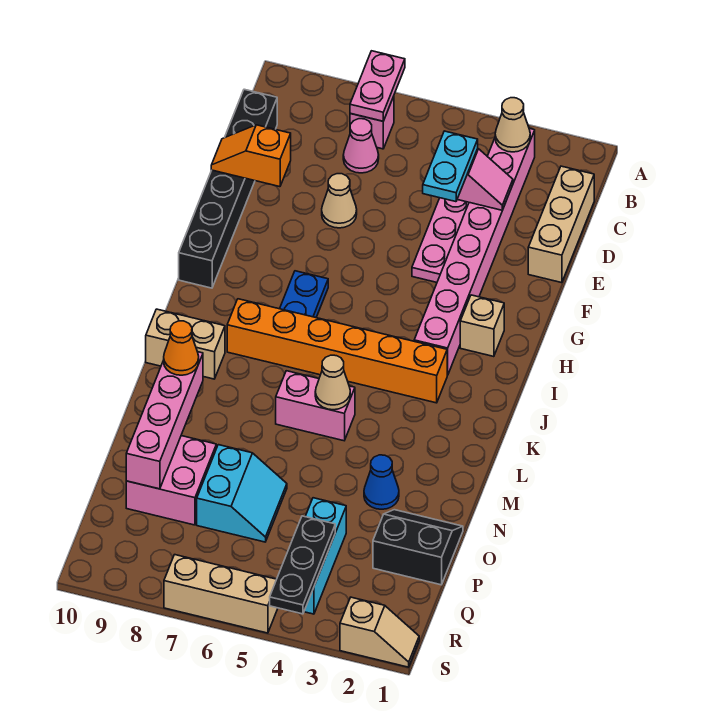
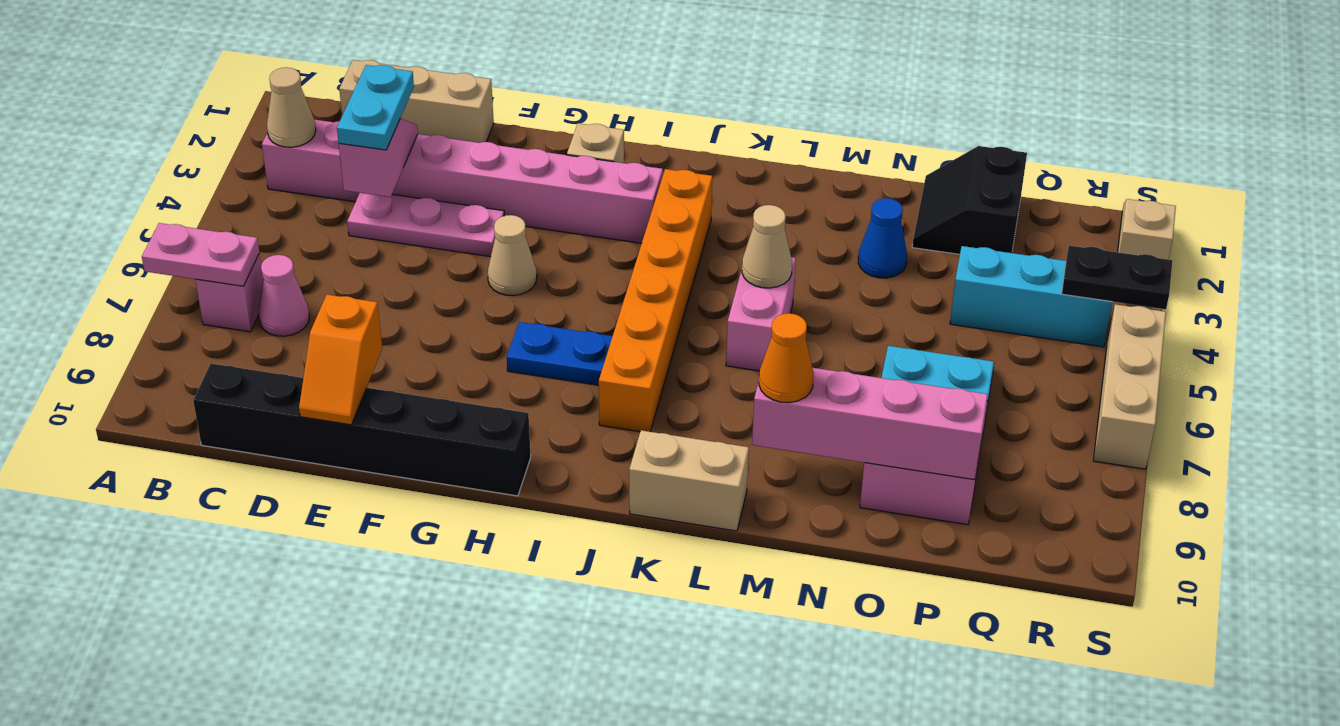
cyan 1x2 plate [423,131,478,202] -> cyan 1x2 plate turned to [337,65,414,150]
tan 1x1 cone [322,174,357,228] -> tan 1x1 cone moved to [488,215,537,296]
tan 1x2 brick [146,309,225,379] -> tan 1x2 brick turned to [629,430,749,531]
black 1x3 plate [270,516,335,614] -> black 1x2 plate [1062,246,1173,309]

